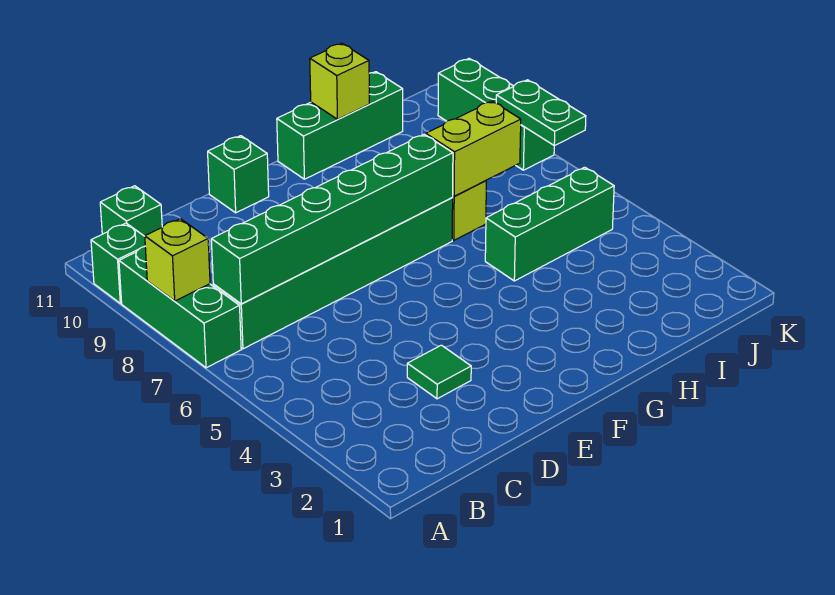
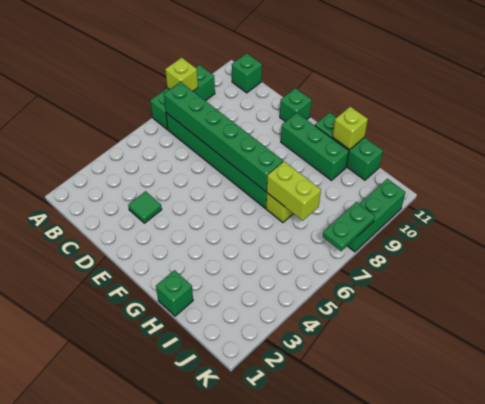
green 1x1 brick [91,223,145,303] -> green 1x1 brick moved to [156,270,193,316]
green 1x3 brick [485,167,614,281] -> green 1x3 brick moved to [281,113,349,180]

